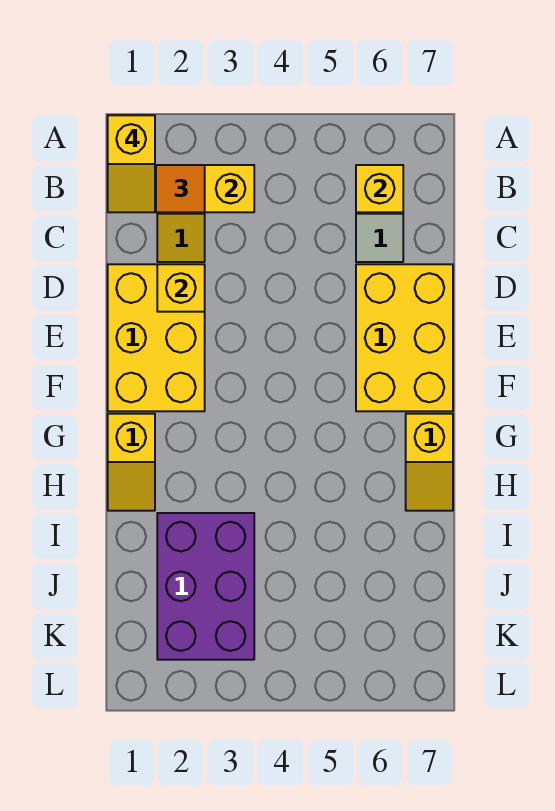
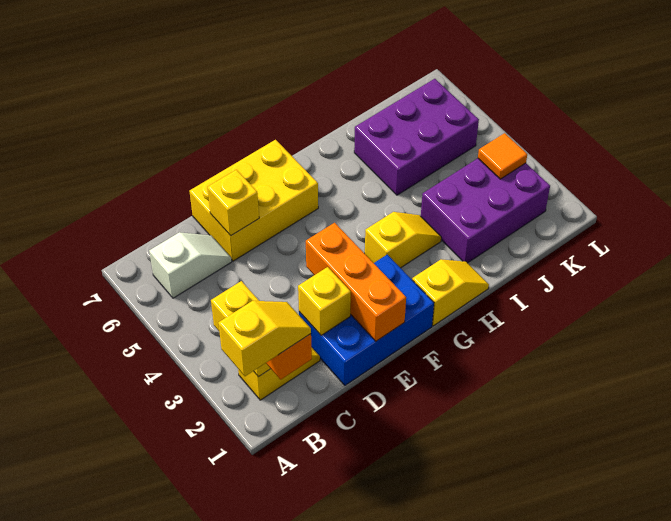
yellow 1x1 brick [356,165,403,212] -> yellow 1x1 brick moved to [207,170,259,236]
yellow 2x3 brick [108,264,205,411] -> blue 2x3 brick [299,255,434,385]
none -> orange 1x3 brick [306,223,406,341]
yellow 1x2 slope [406,414,453,511] -> yellow 1x2 slope moved to [365,212,441,268]
none -> purple 2x3 brick [354,79,479,195]
none -> orange 1x1 tile [478,133,527,179]

